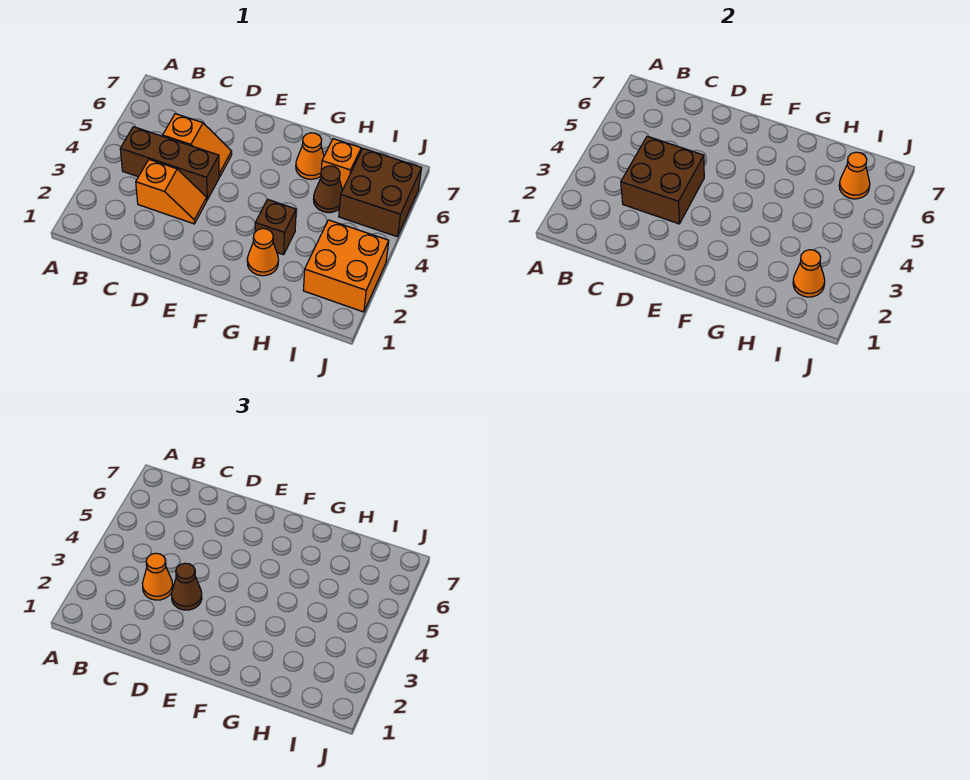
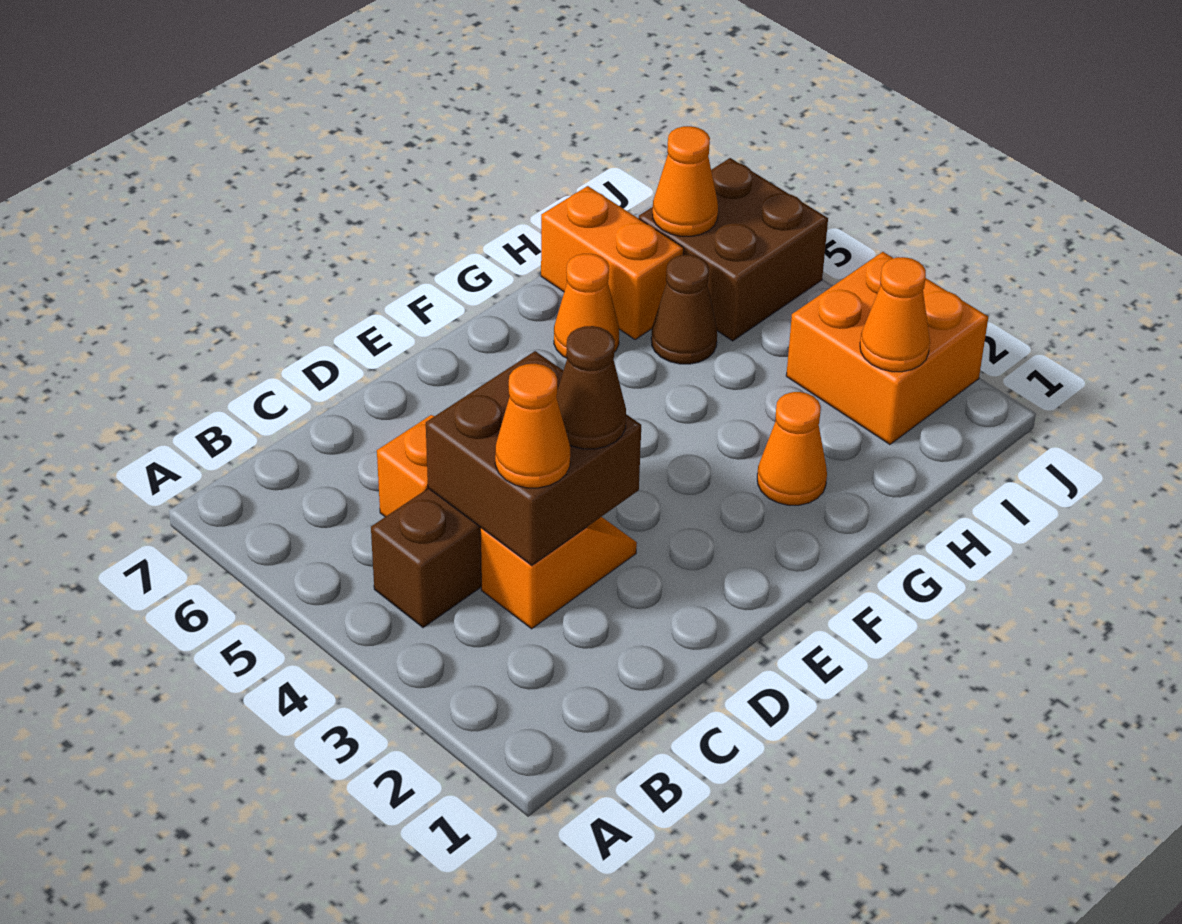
brown 1x1 brick [255,199,296,255] -> none
orange 1x1 brick [321,139,361,190] -> orange 1x2 brick [541,186,684,340]

